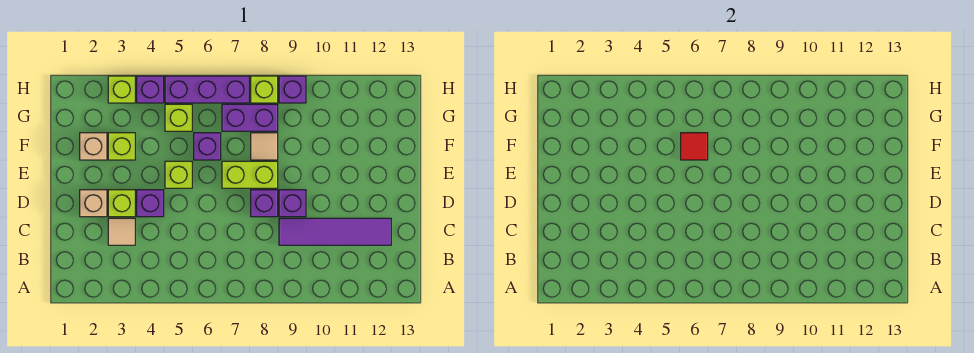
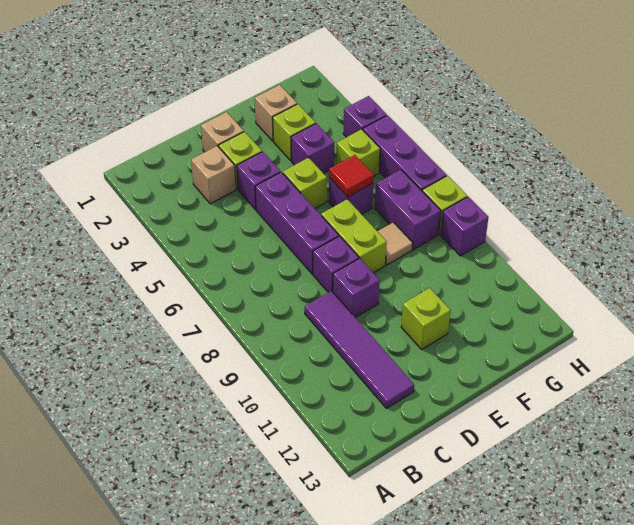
tan 1x1 tile [108,218,135,245] -> tan 1x1 brick [191,146,236,204]
none -> purple 1x3 brick [255,172,339,274]
none -> purple 1x1 brick [291,123,334,173]
lime 1x1 brick [108,76,135,103] -> lime 1x1 brick moved to [401,288,450,349]

